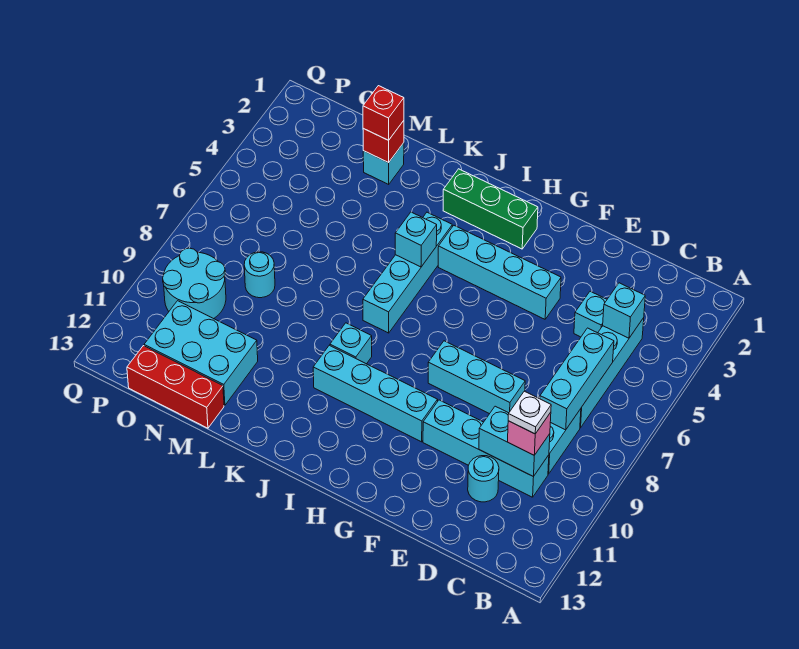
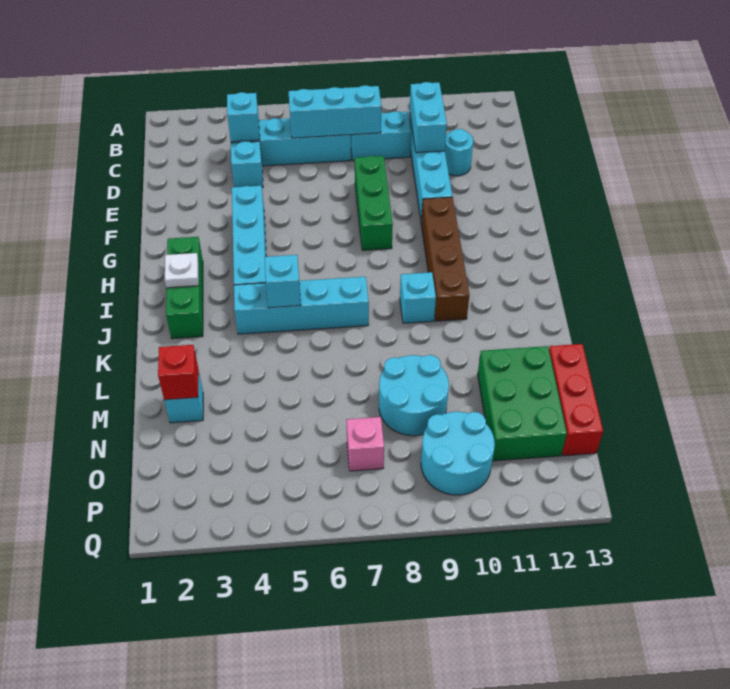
pink 1x1 brick [508,412,551,455] -> pink 1x1 brick moved to [346,417,384,471]
white 1x1 plate [508,391,551,434] -> white 1x1 plate moved to [165,253,199,288]
cyan 1x3 brick [428,341,525,414] -> green 1x3 brick [355,156,393,250]
cyan 1x4 brick [313,345,438,442] -> brown 1x4 brick [421,197,469,321]
red 1x1 brick [363,86,404,140] -> none
cyan 2x3 brick [144,301,258,405] -> green 2x3 brick [478,346,567,461]
cyan 1x1 round brick [244,252,275,298] -> cyan 2x2 round brick [379,355,449,436]

